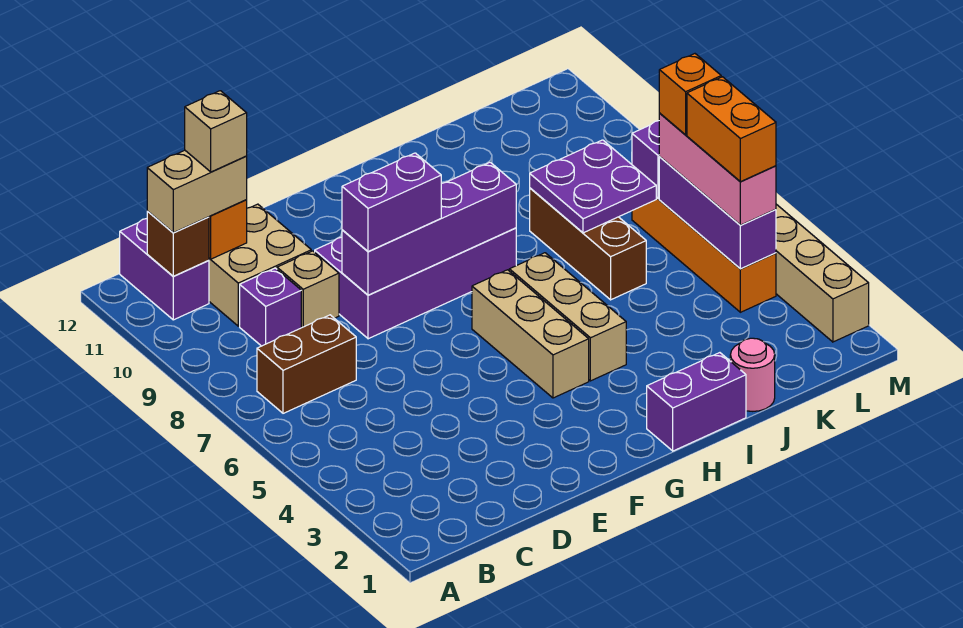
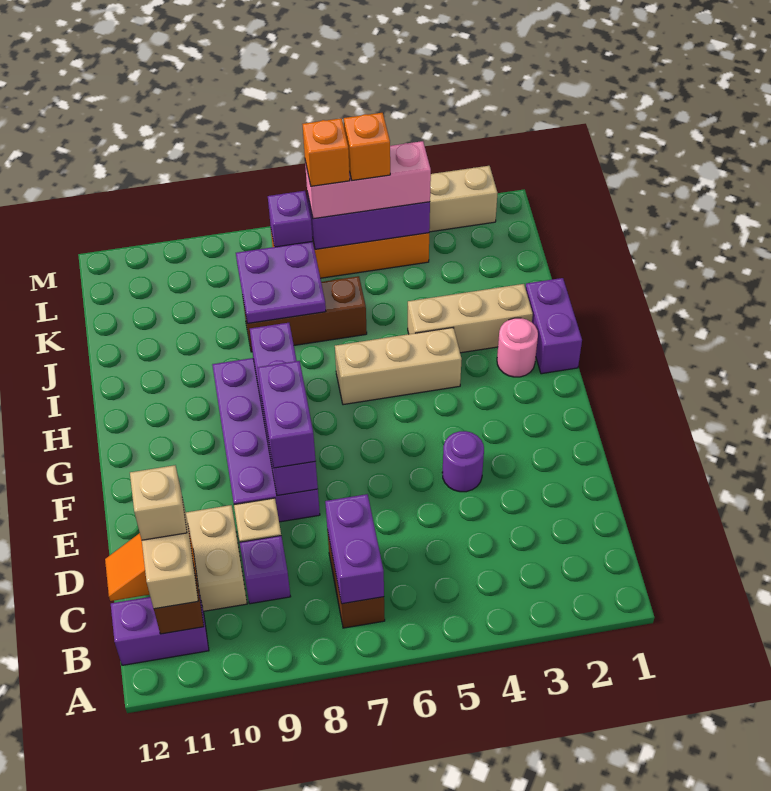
none -> purple 1x2 brick [325,494,384,604]
none -> purple 1x1 round brick [442,431,484,492]
tan 1x3 brick [472,270,589,398] -> tan 1x3 brick moved to [408,284,533,353]
pink 1x1 round brick [730,338,775,411] -> pink 1x1 round brick moved to [497,318,538,377]
orange 1x2 brick [687,77,776,182] -> orange 1x1 brick [344,113,390,181]

